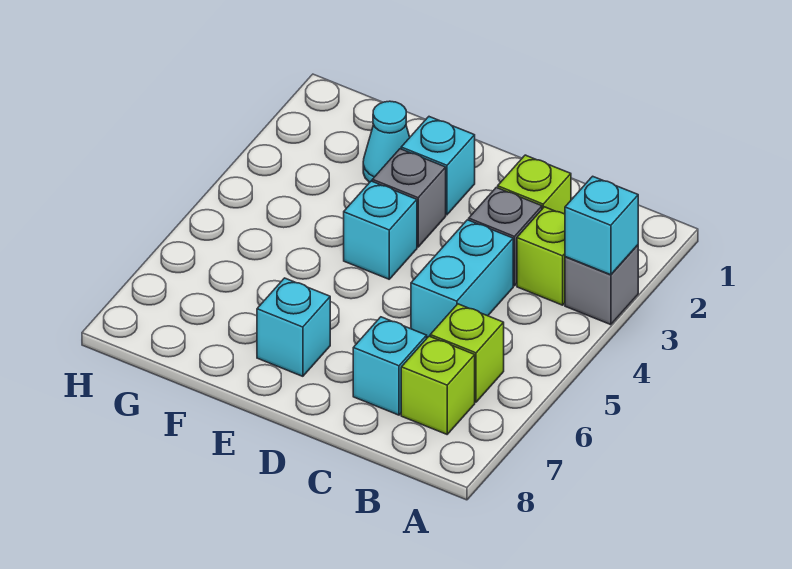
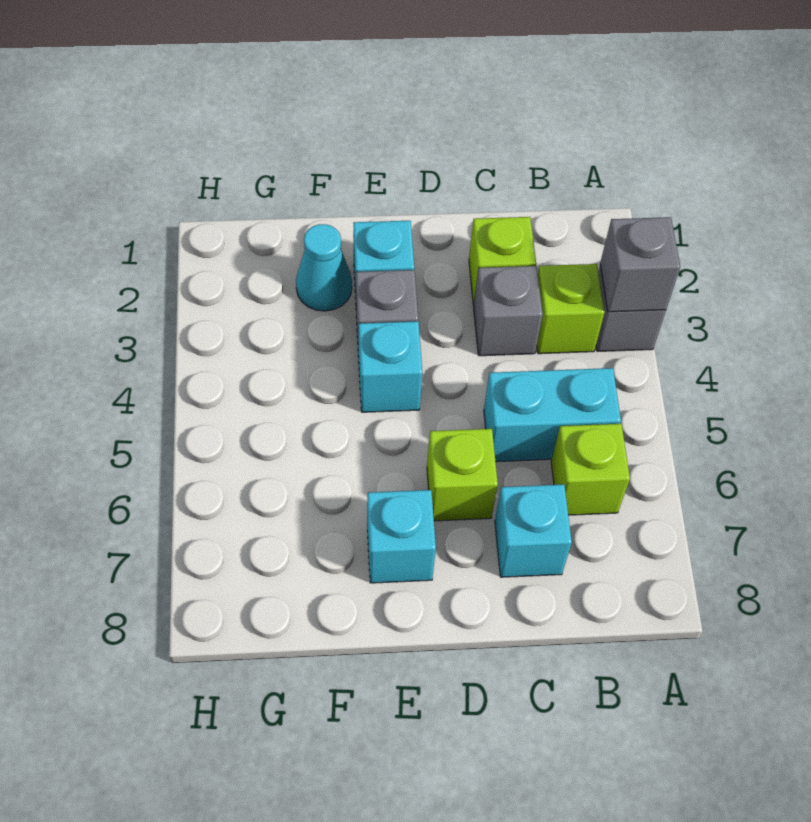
cyan 1x1 brick [565,176,638,275] -> grey 1x1 brick [600,217,680,312]
lime 1x1 brick [401,336,475,434] -> lime 1x1 brick moved to [427,429,498,521]
cyan 1x2 brick [411,220,513,338] -> cyan 1x2 brick turned to [484,368,621,462]

